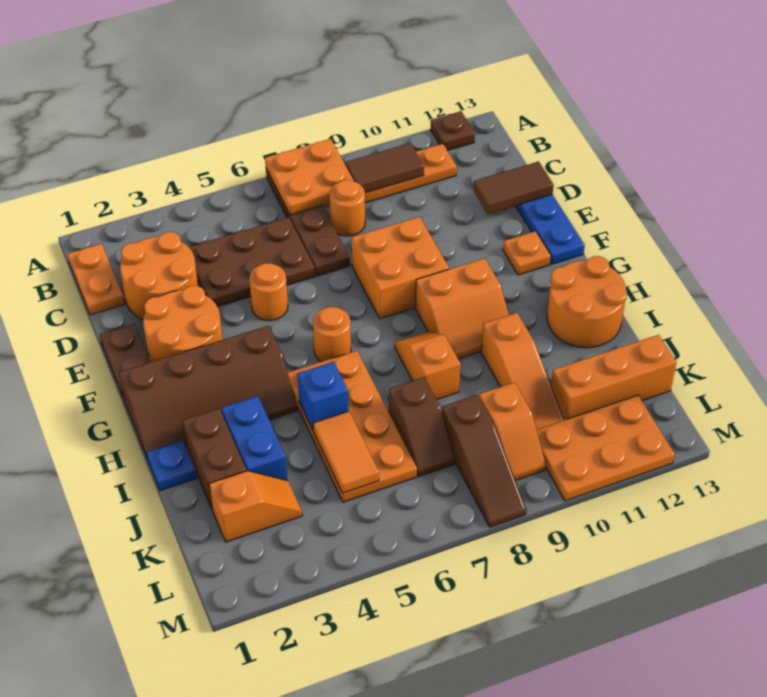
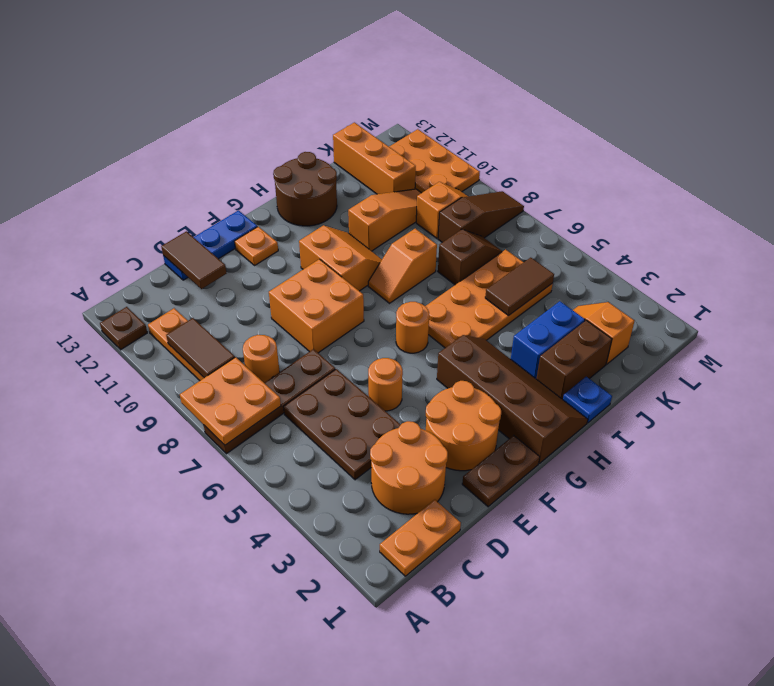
orange 2x2 round brick [547,256,627,348] -> brown 2x2 round brick [273,152,337,226]
blue 1x1 brick [298,362,349,430] -> none
orange 1x2 tile [313,411,379,493] -> brown 1x2 tile [485,258,554,316]

